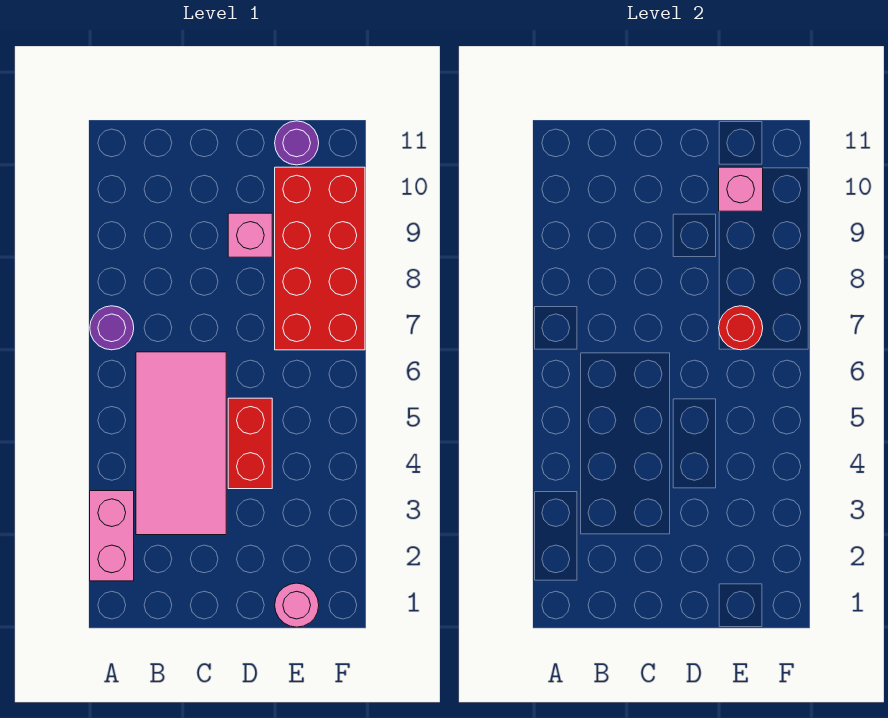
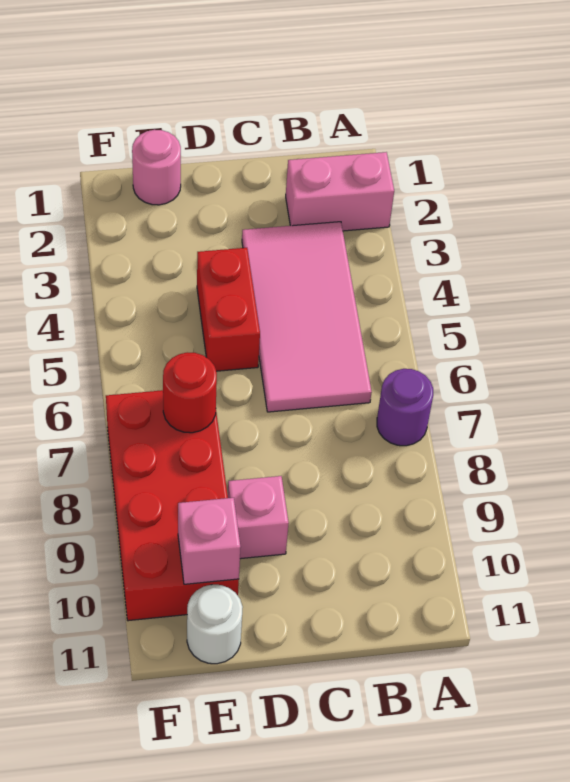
pink 1x2 brick [90,491,134,581] -> pink 1x2 brick turned to [286,152,394,231]
purple 1x1 round brick [275,121,319,165] -> white 1x1 round brick [187,585,243,664]

